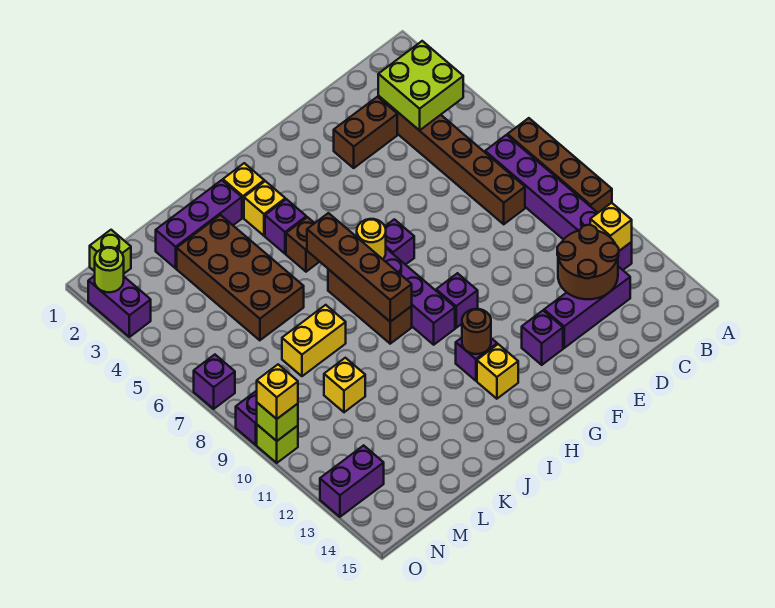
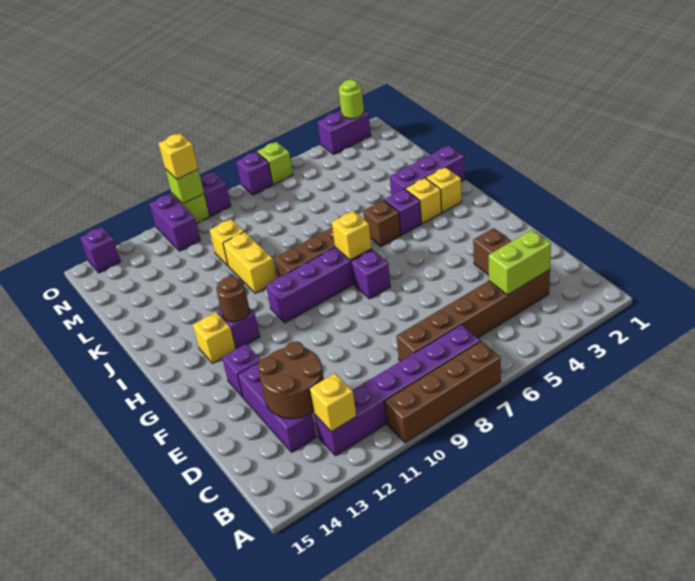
lime 2x2 brick [378,41,463,131] -> lime 1x2 brick [489,230,551,295]
purple 1x1 brick [436,273,478,328] -> purple 1x1 brick moved to [80,227,121,273]
yellow 1x1 round brick [357,219,386,259] -> yellow 1x1 brick [332,211,372,260]
brown 1x4 brick [307,213,412,322] -> none
purple 1x3 brick [156,180,242,268] -> purple 1x3 brick turned to [390,145,465,195]
brown 2x4 brick [177,215,304,340] -> none
yellow 1x2 brick [282,305,346,376] -> yellow 1x2 brick moved to [223,232,276,293]
lime 1x1 brick [90,230,131,273] -> lime 1x1 brick moved to [257,142,293,184]
purple 1x2 brick [320,445,384,517] -> purple 1x2 brick moved to [149,193,200,251]

